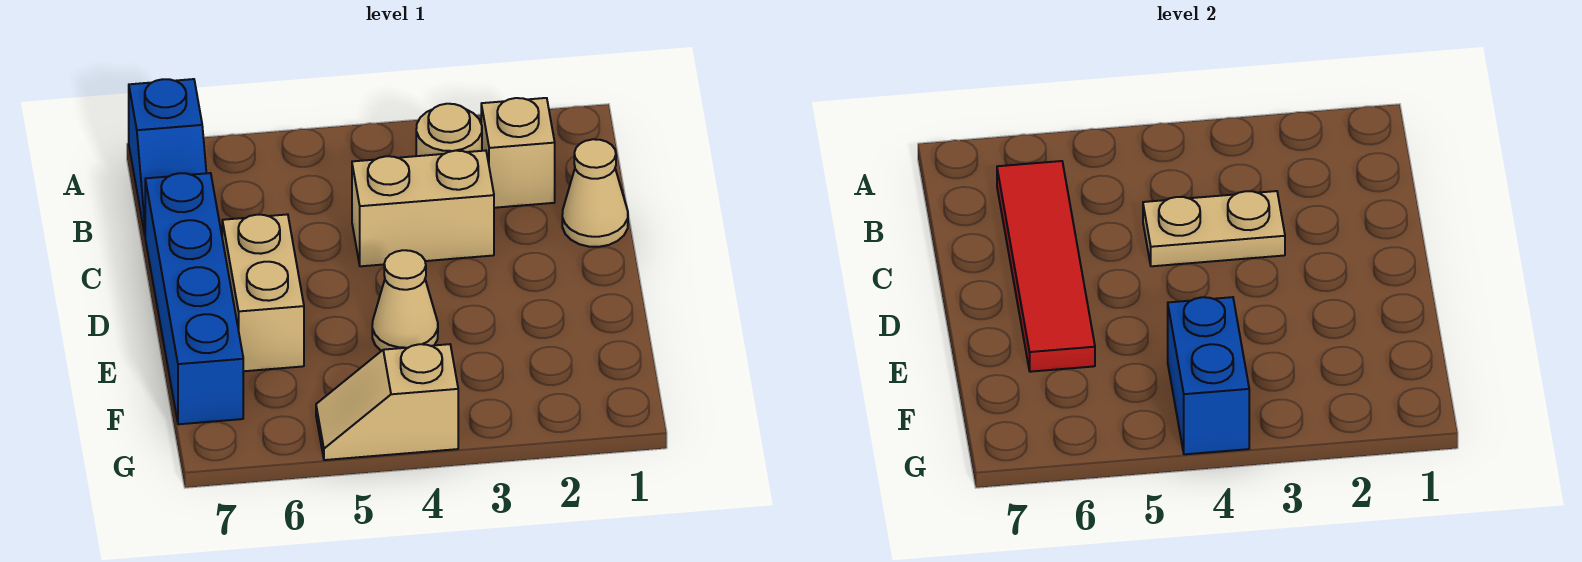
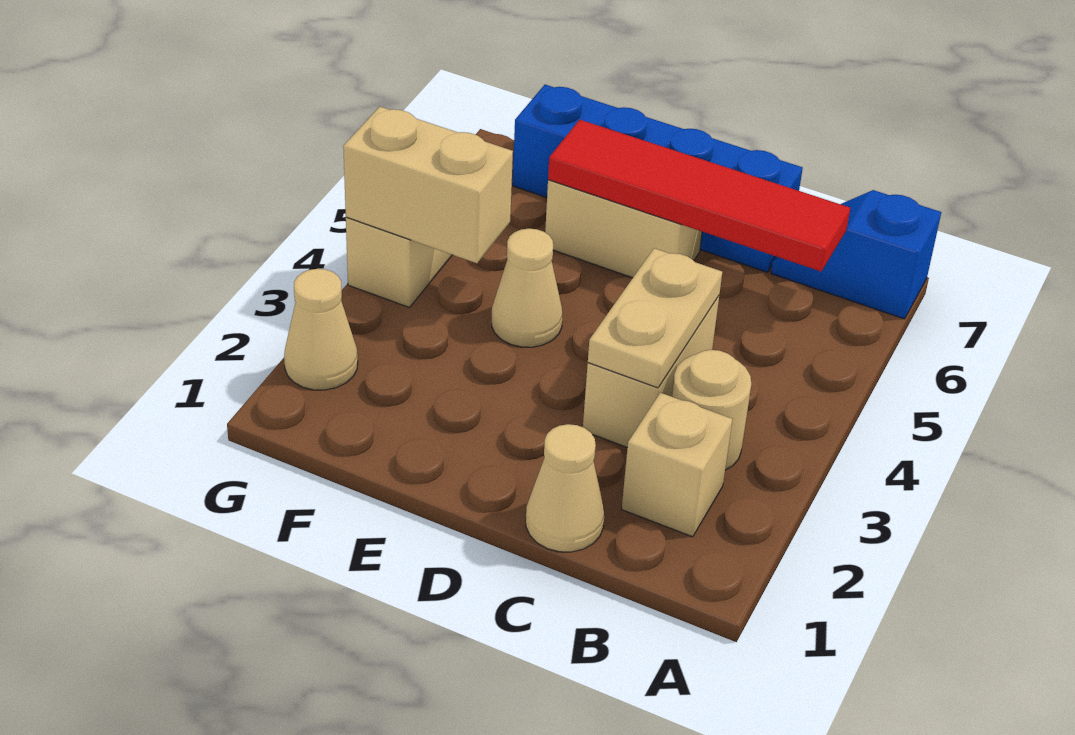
blue 1x2 brick [1168,297,1249,454] -> tan 1x2 brick [343,107,513,263]
none -> tan 1x1 cone [284,269,358,390]

